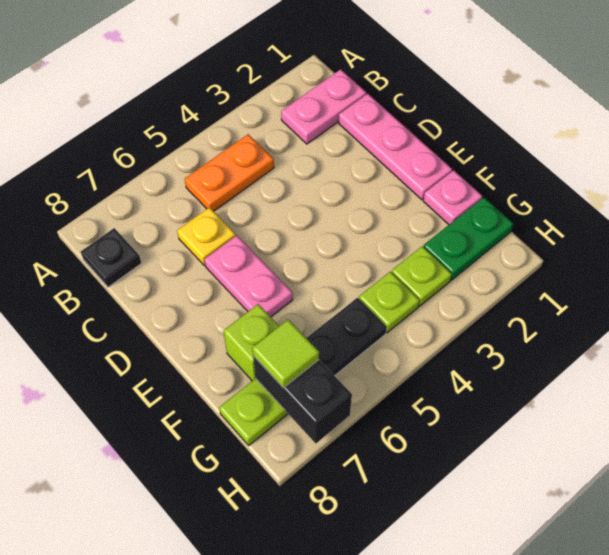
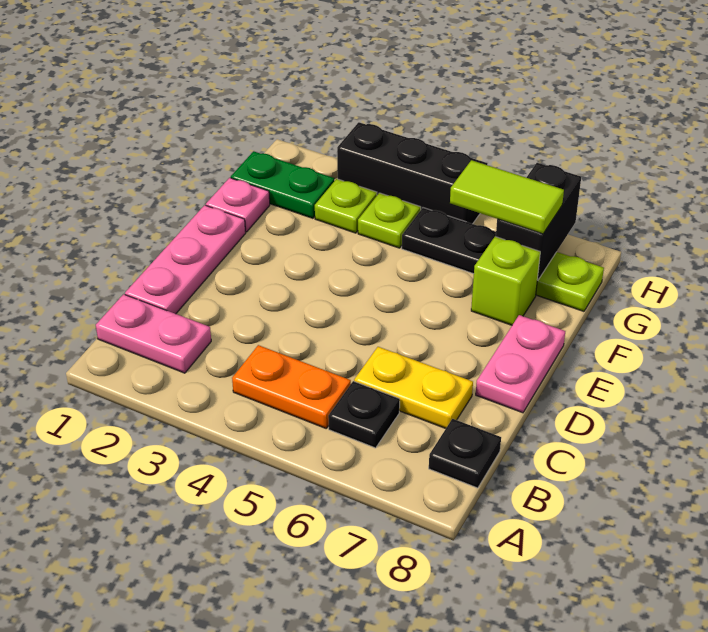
none -> black 1x1 plate [328,381,400,448]
yellow 1x1 plate [177,207,236,266] -> yellow 1x2 plate [354,347,473,429]
pink 1x2 plate [204,235,293,317] -> pink 1x2 plate moved to [476,315,565,413]
lime 1x1 tile [252,320,319,388] -> lime 1x2 tile [450,160,564,234]
none -> black 1x3 brick [337,122,487,224]

